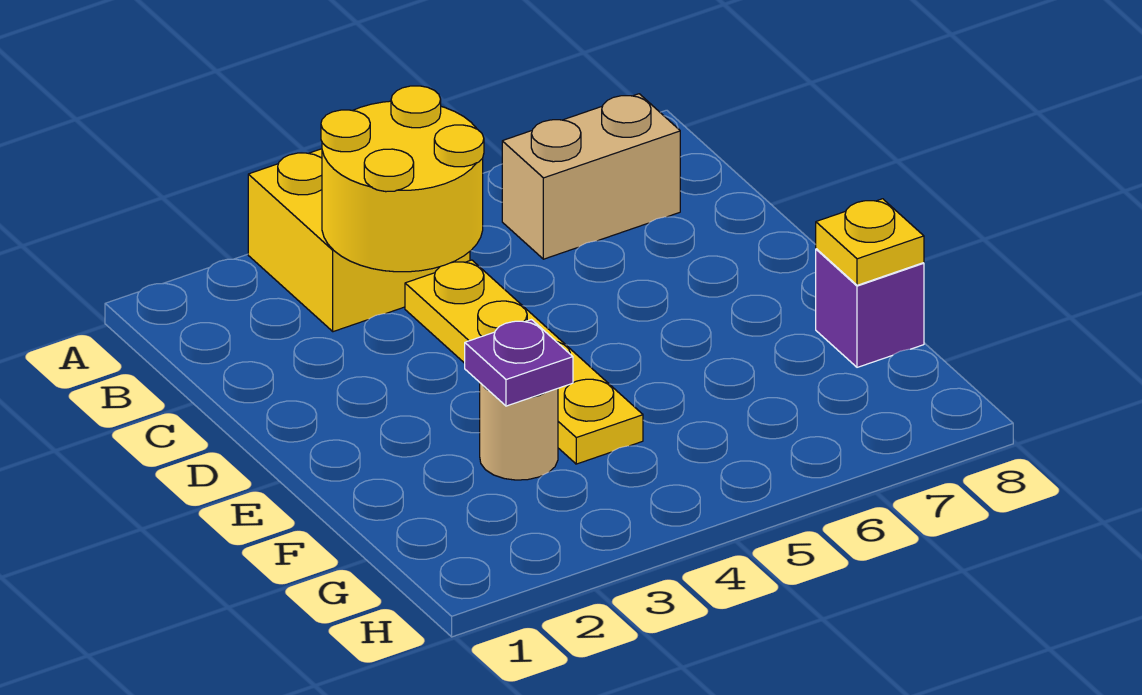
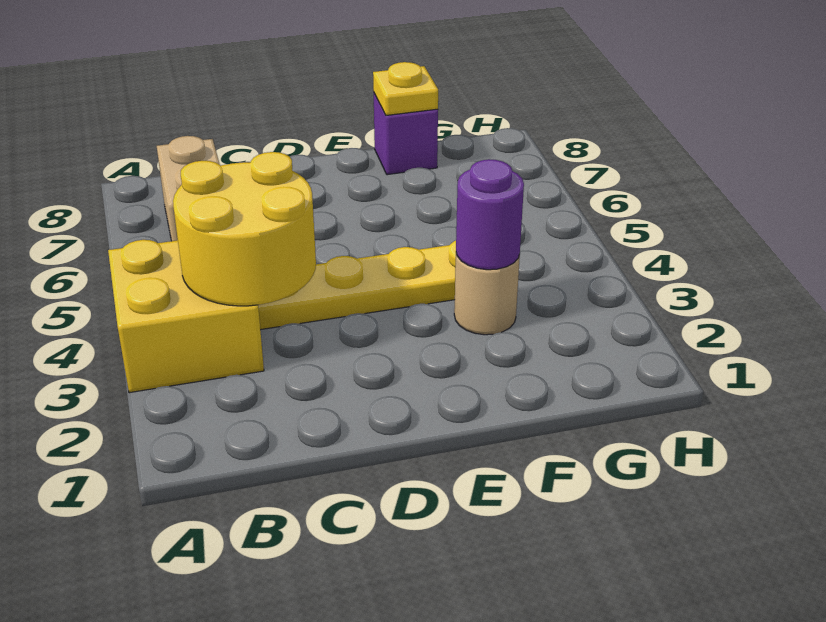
purple 1x1 plate [465,320,573,406] -> purple 1x1 round brick [456,159,524,270]

